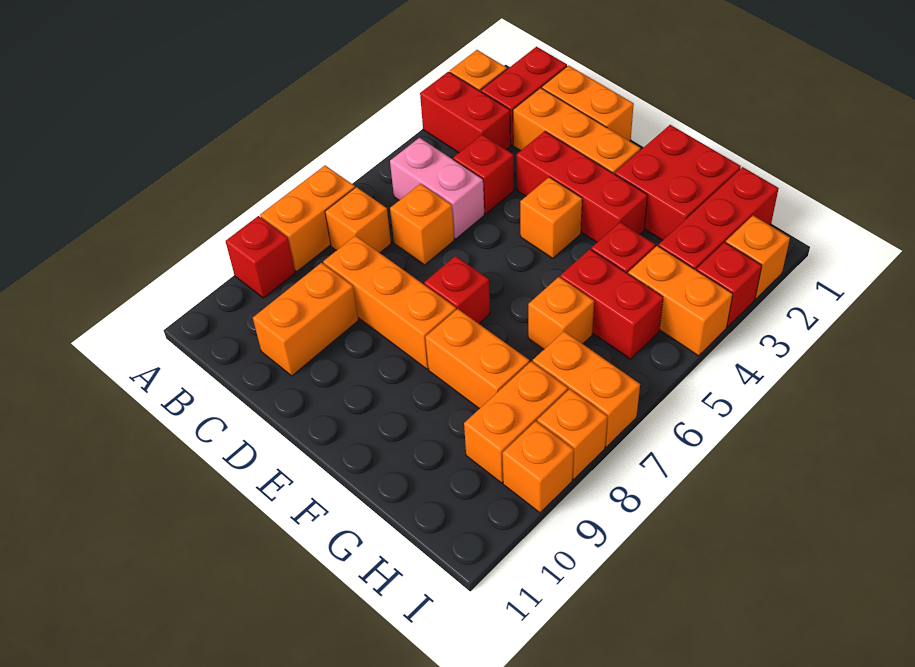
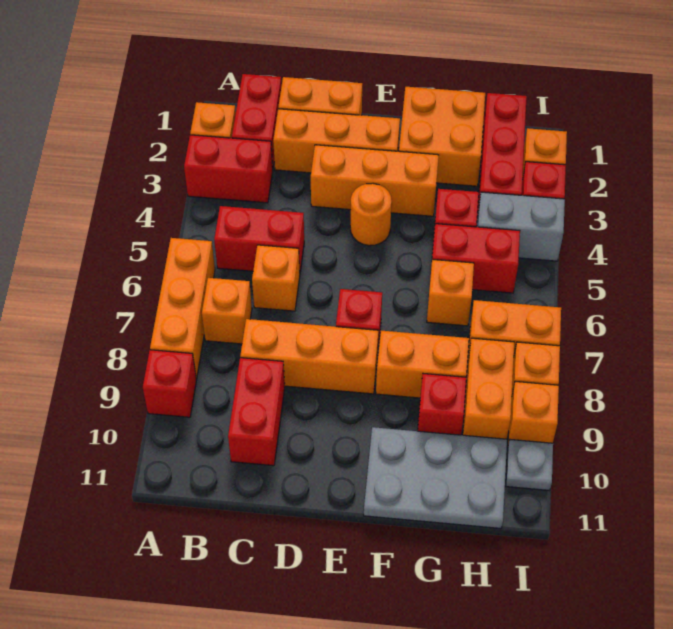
orange 1x2 brick [260,165,355,271] -> orange 1x3 brick [150,238,215,378]
pink 1x2 brick [390,138,484,239] -> red 1x2 brick [214,206,304,271]
red 1x1 brick [453,135,514,214] -> red 1x1 brick moved to [418,374,466,435]
orange 1x2 brick [253,263,358,376] -> red 1x2 brick [228,358,285,466]
red 1x3 brick [517,131,648,242] -> orange 1x3 brick [311,145,439,216]
orange 1x1 brick [520,177,582,258] -> orange 1x1 round brick [350,183,392,246]
red 2x2 brick [615,125,741,240] -> orange 2x2 brick [399,87,485,186]
none -> grey 2x3 plate [364,427,507,528]
orange 1x2 brick [628,246,733,356] -> grey 1x2 brick [477,192,565,261]
none -> grey 1x1 plate [506,440,553,491]

